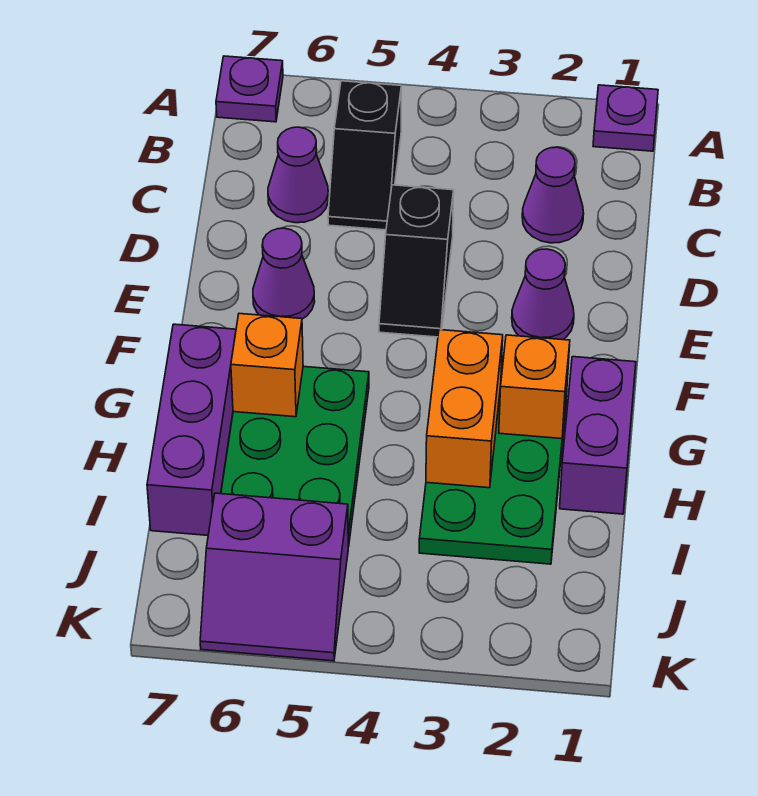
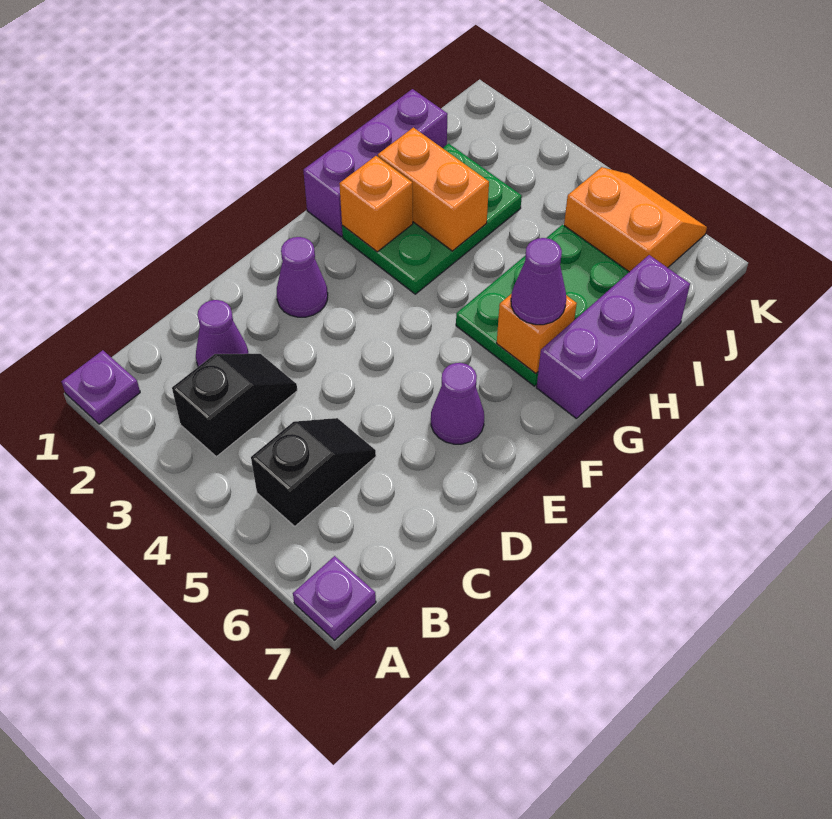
purple 1x1 cone [268,127,328,223] -> purple 1x1 cone moved to [511,238,566,325]
black 1x2 slope [379,185,454,337] -> black 1x2 slope moved to [172,354,297,457]
purple 1x2 brick [560,357,636,514] -> purple 1x3 brick [303,89,448,237]
orange 1x2 brick [426,330,503,488] -> orange 1x2 brick turned to [378,127,489,251]
purple 2x2 slope [200,493,348,661] -> orange 2x2 slope [564,167,707,272]

